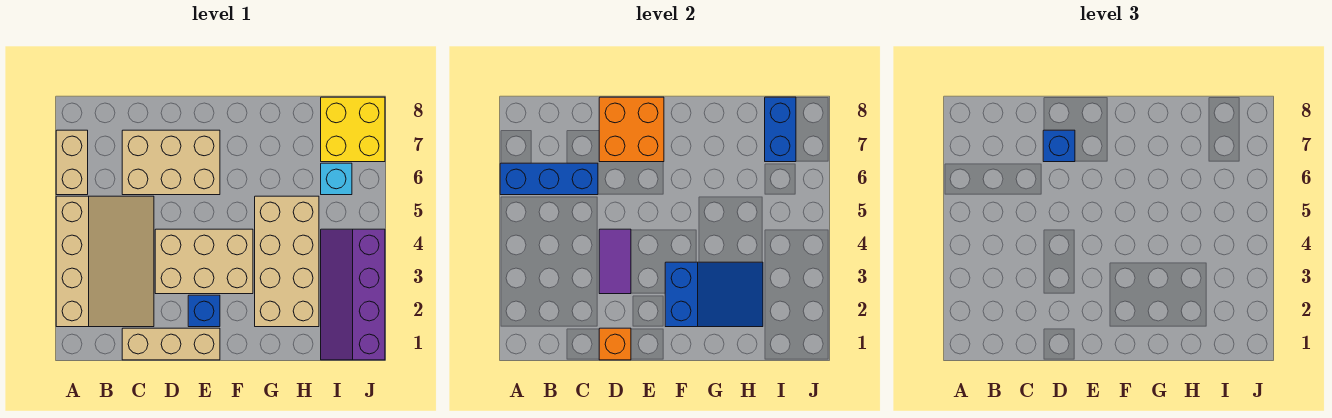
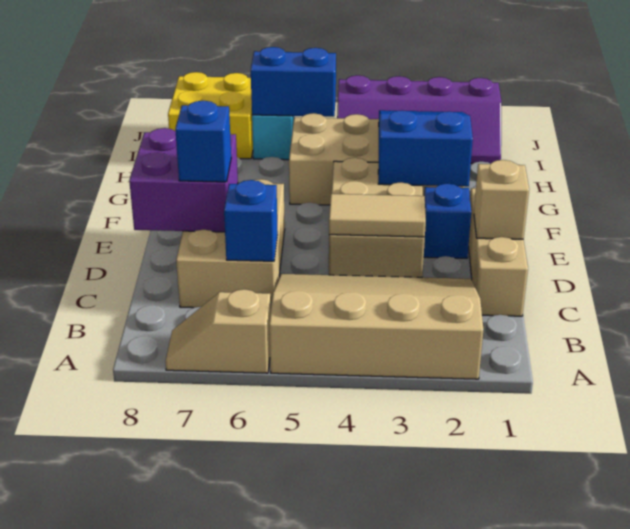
tan 1x2 brick [56,130,88,195] -> tan 1x2 slope [165,289,271,373]
blue 1x3 brick [500,163,598,195] -> blue 1x1 brick [224,180,278,261]
orange 1x1 brick [599,328,631,360] -> tan 1x1 brick [474,160,529,239]
purple 1x2 tile [599,229,631,294] -> tan 1x2 tile [329,194,426,237]
orange 2x2 brick [599,97,664,162] -> purple 2x2 brick [129,128,238,232]
blue 1x2 brick [765,97,796,162] -> blue 1x2 brick moved to [251,47,336,117]

